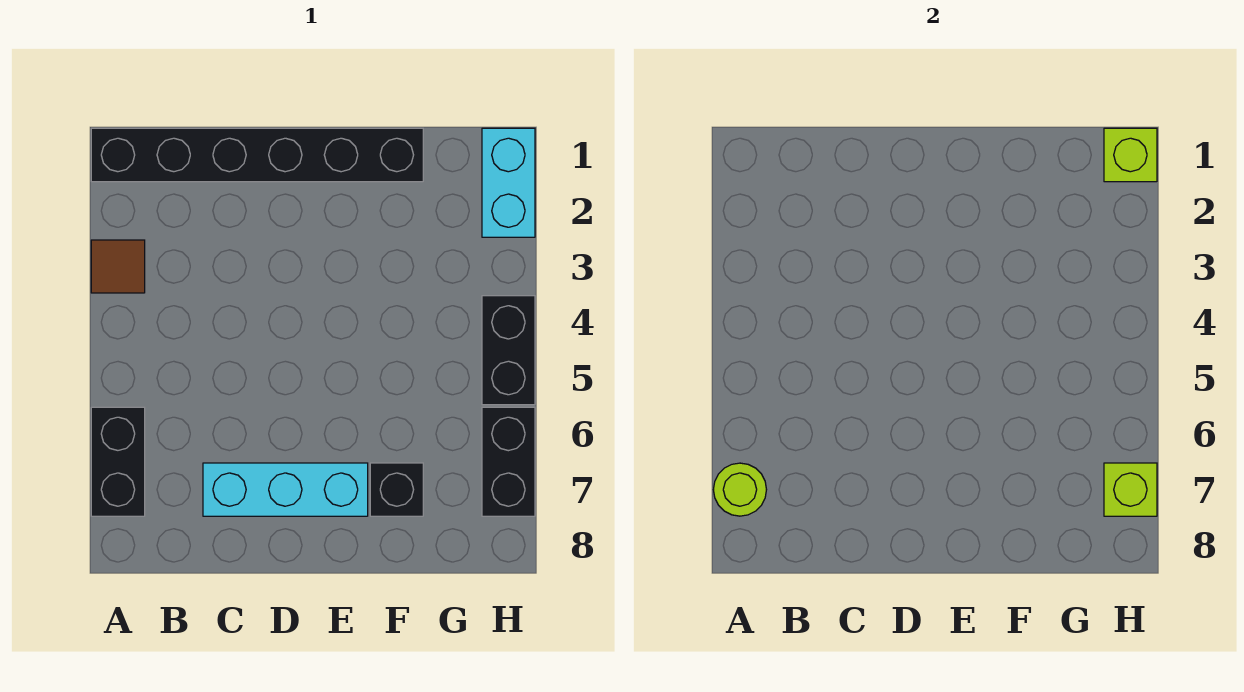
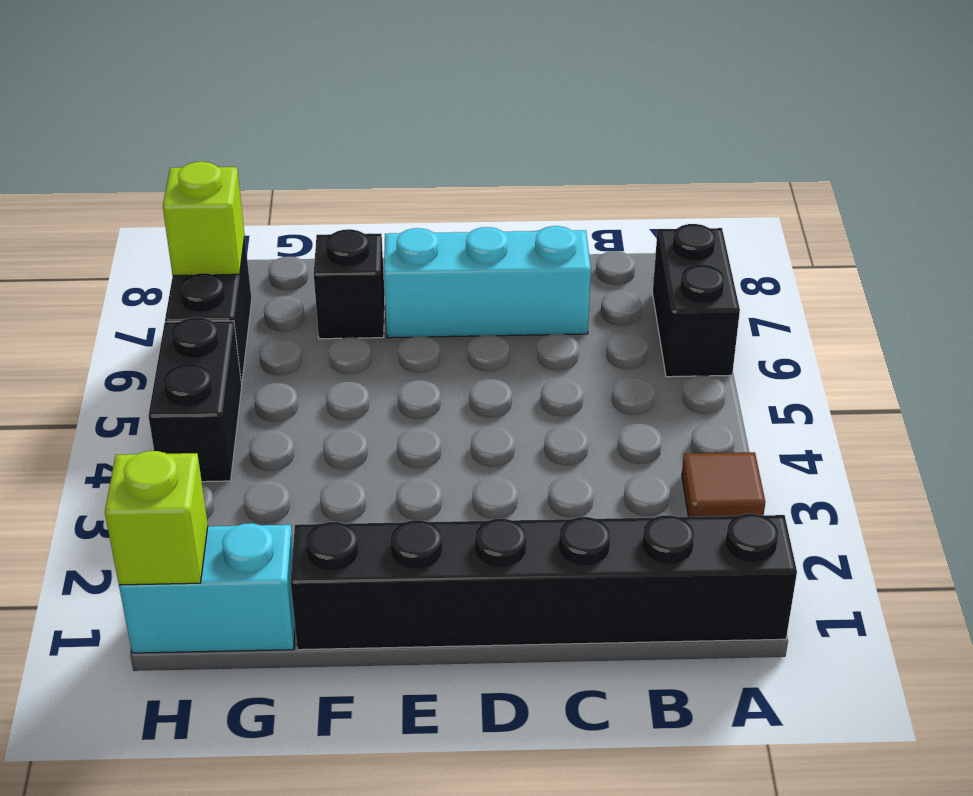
lime 1x1 round brick [713,463,767,516] -> none
cyan 1x2 brick [482,128,535,237] -> cyan 1x2 brick turned to [119,523,295,653]

